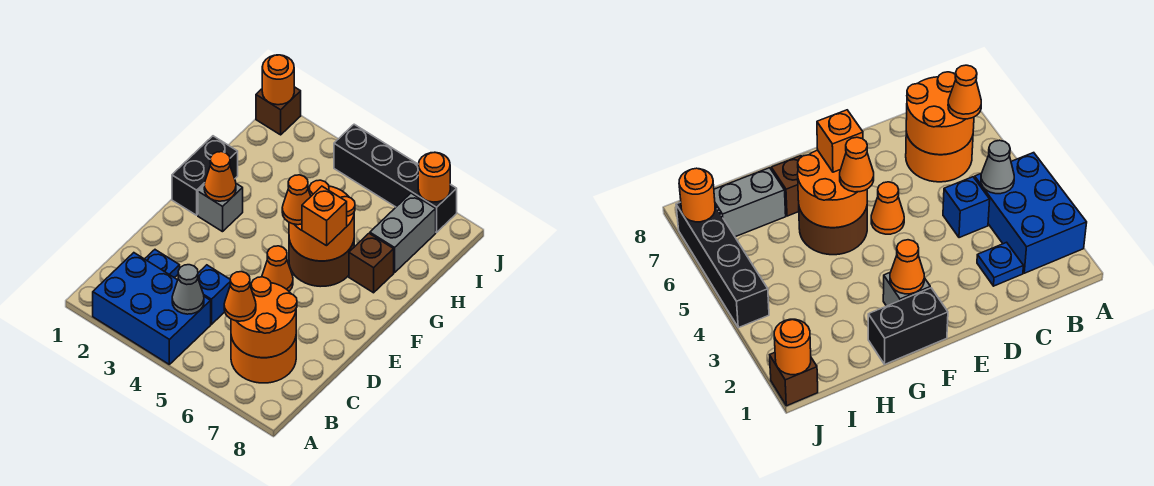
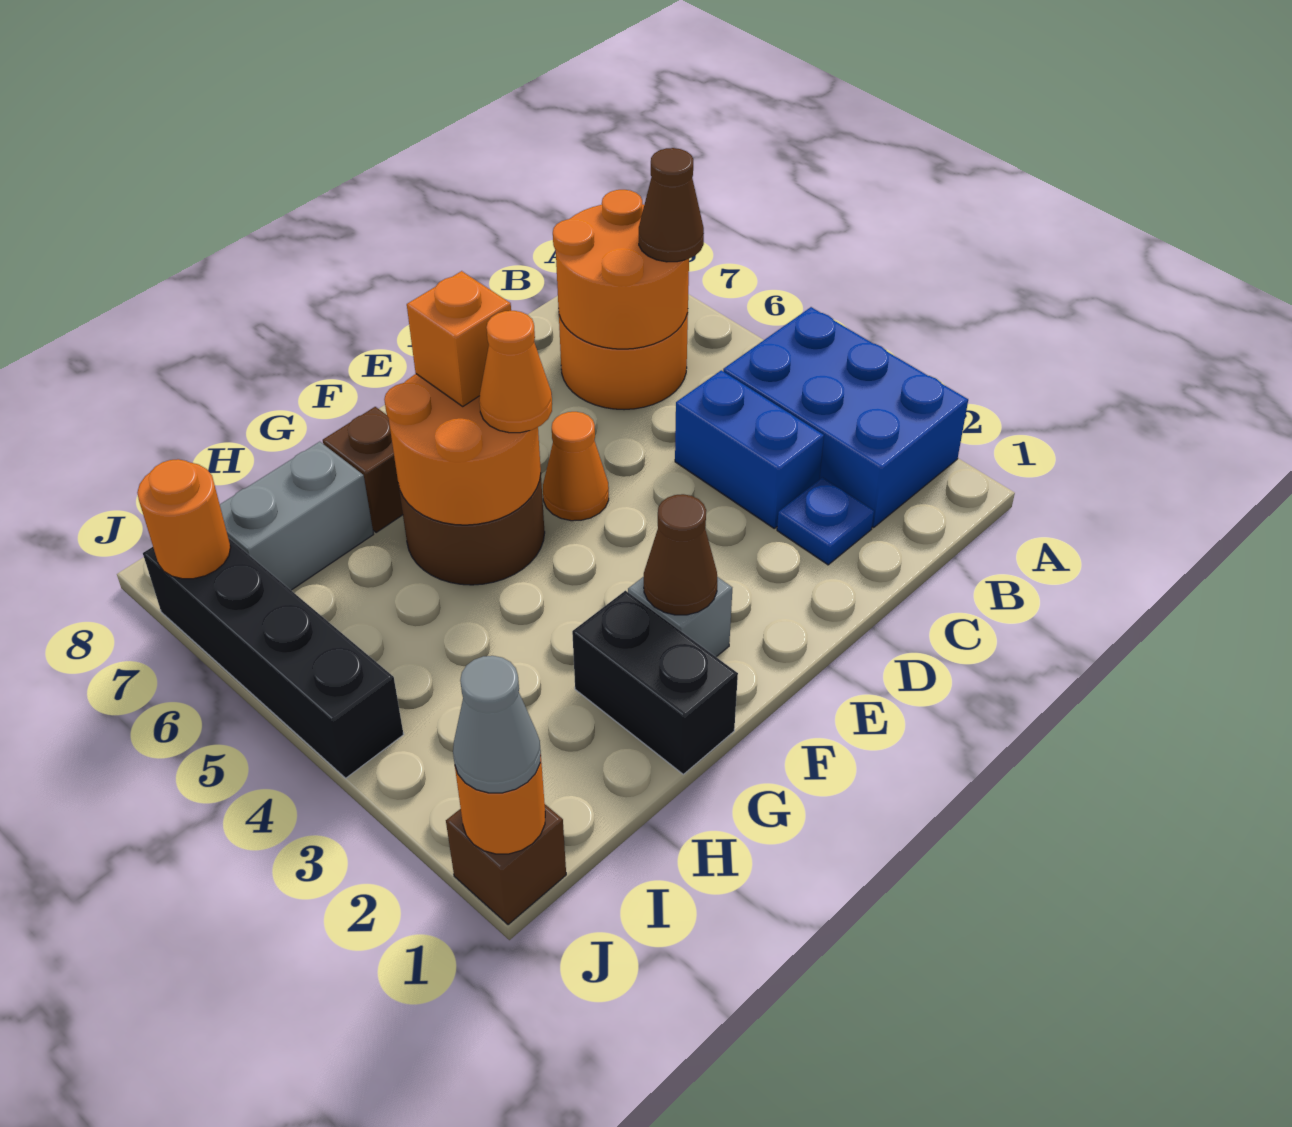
grey 1x1 cone [172,265,204,314] -> grey 1x1 cone moved to [453,656,541,793]
orange 1x1 cone [224,272,256,321] -> brown 1x1 cone [639,148,704,262]
blue 1x1 brick [198,265,230,324] -> blue 1x2 brick [675,370,824,528]
black 1x2 brick [172,136,238,215] -> black 1x2 brick turned to [572,591,738,774]
orange 1x1 cone [204,152,236,201] -> brown 1x1 cone [644,494,717,615]

